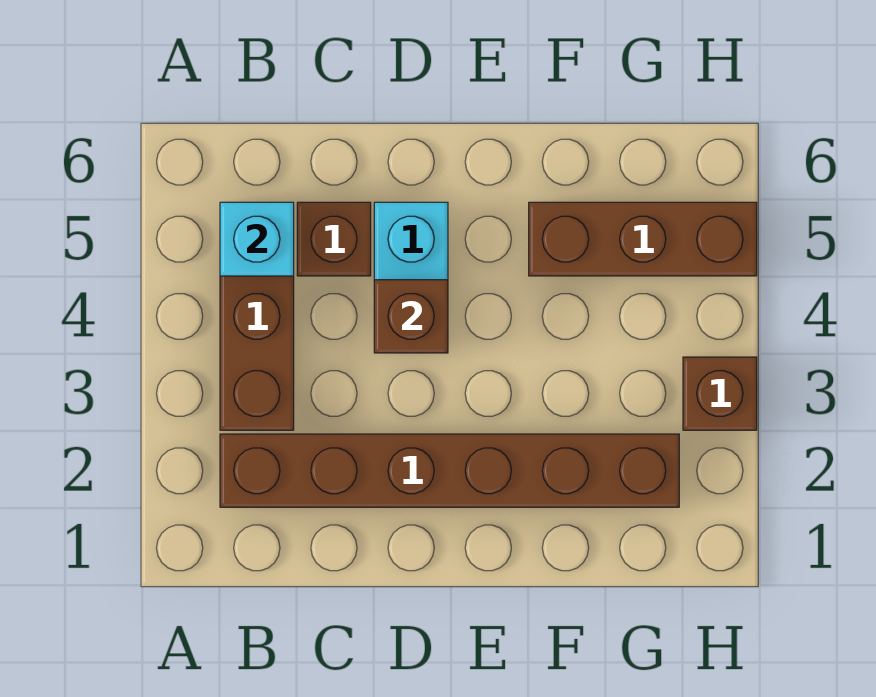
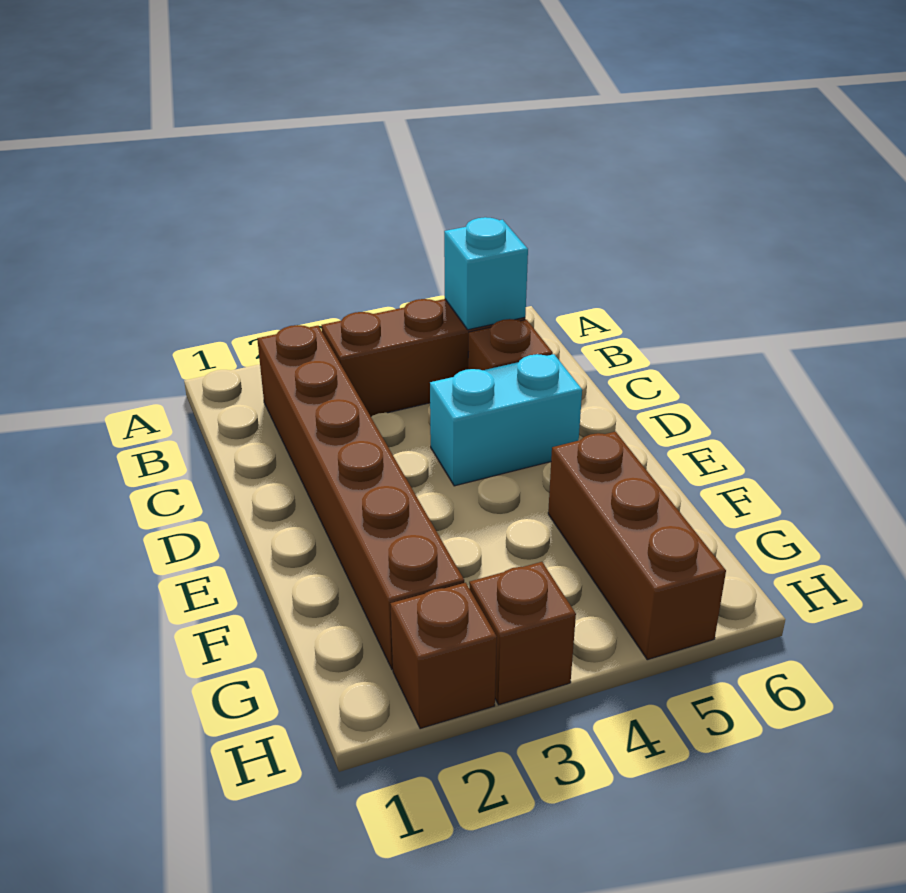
brown 1x1 brick [374,280,448,353] -> brown 1x1 brick moved to [390,583,497,729]

